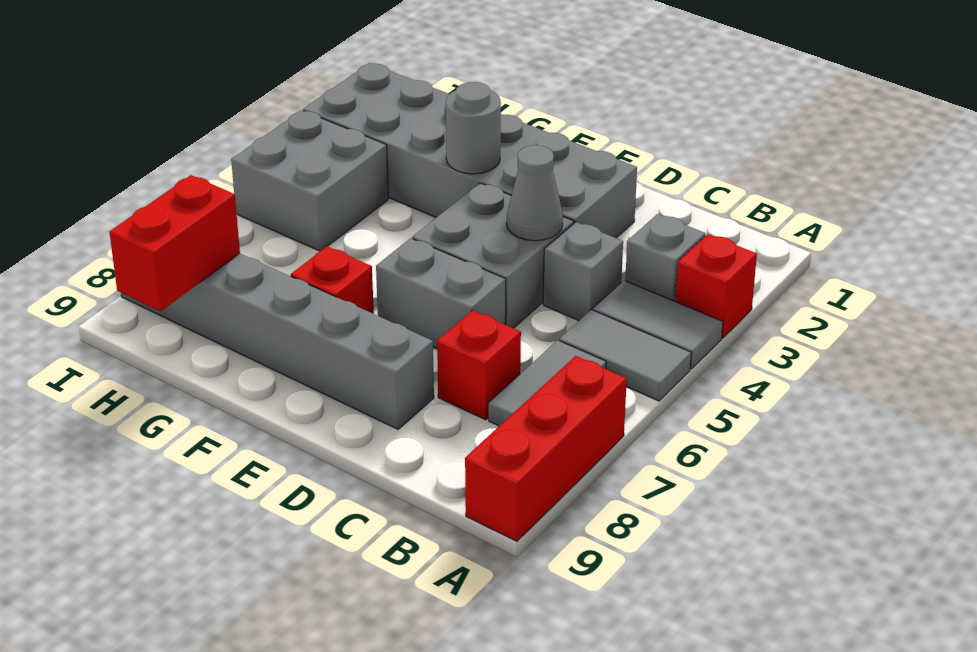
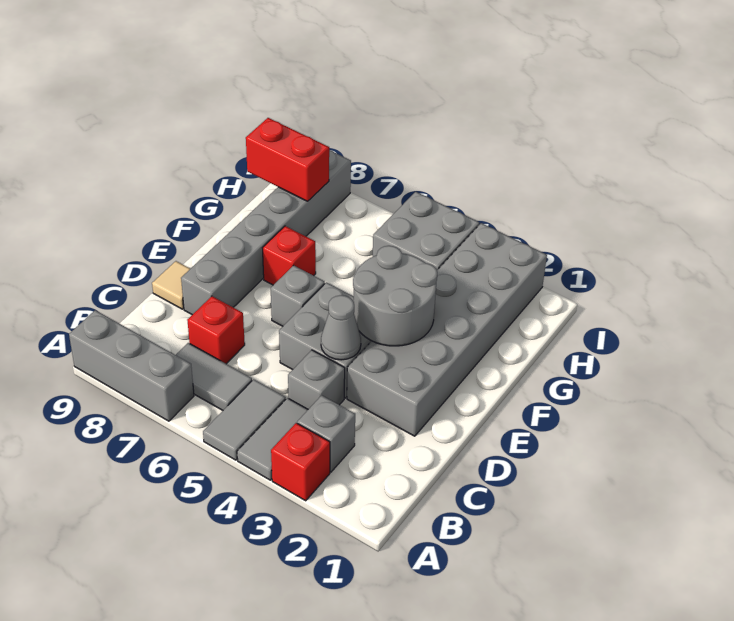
red 1x3 brick [465,356,627,541] -> grey 1x3 brick [69,310,194,421]
grey 1x2 brick [376,238,506,349] -> grey 1x1 brick [271,265,325,326]
none -> tan 1x1 tile [152,261,190,309]
grey 1x1 round brick [446,82,501,174] -> grey 2x2 round brick [353,246,437,346]

